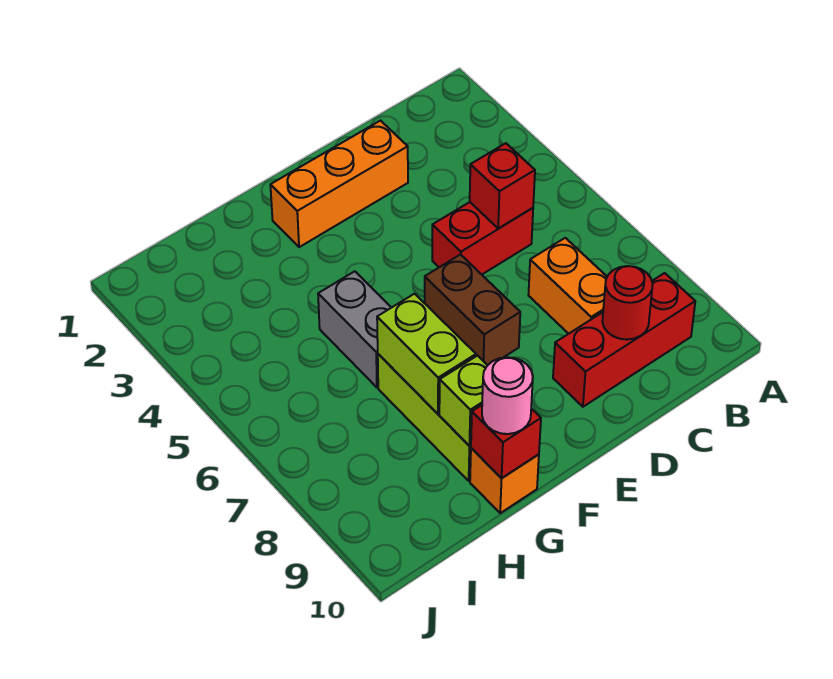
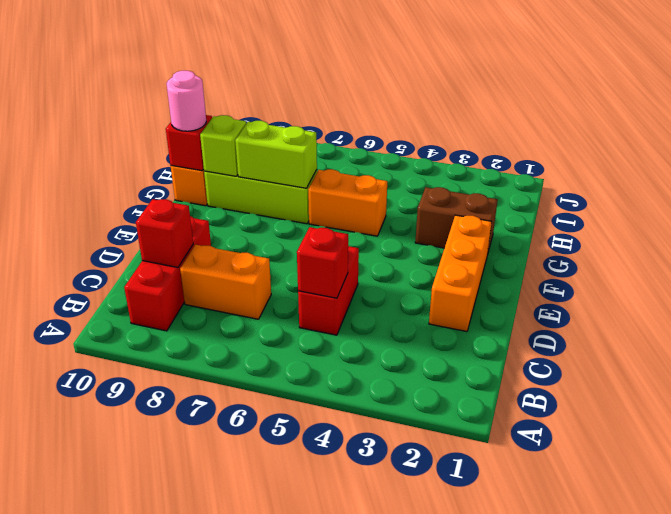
red 1x1 round brick [602,266,653,340] -> red 1x1 brick [136,199,193,267]
brown 1x2 brick [425,255,520,365] -> brown 1x2 brick moved to [415,187,498,255]
grey 1x2 brick [318,271,391,387] -> orange 1x2 brick [308,169,387,236]

